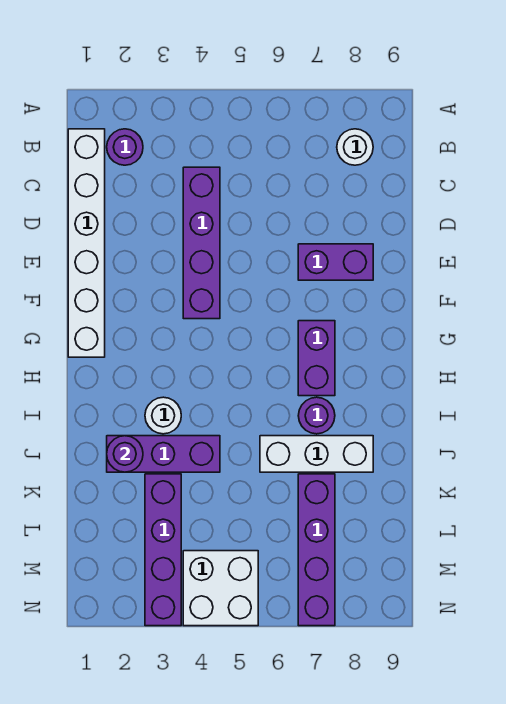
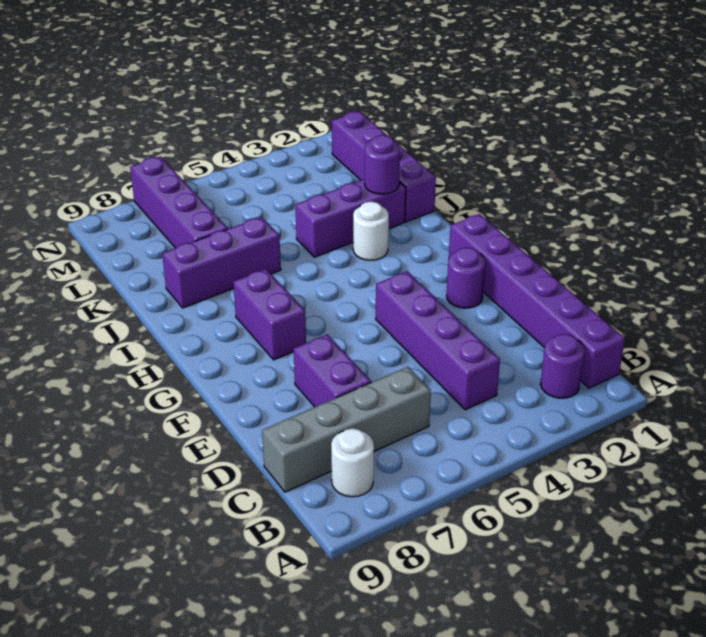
white 1x6 brick [68,129,105,357] -> purple 1x6 brick [449,214,625,388]
none -> grey 1x4 brick [262,367,431,492]
purple 1x2 brick [298,244,373,280] -> purple 1x2 brick turned to [294,334,371,407]
purple 1x1 round brick [298,397,335,434] -> purple 1x1 round brick moved to [446,247,485,308]
white 1x3 brick [260,436,373,472] -> purple 1x3 brick [162,217,281,308]
purple 1x4 brick [145,474,181,626] -> purple 1x4 brick moved to [332,111,436,222]
white 2x2 brick [183,551,258,626] -> none

